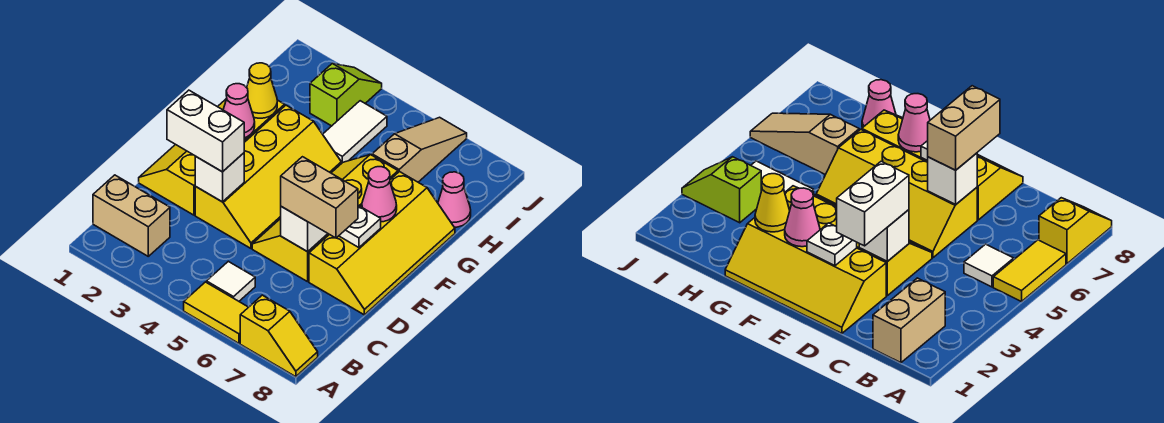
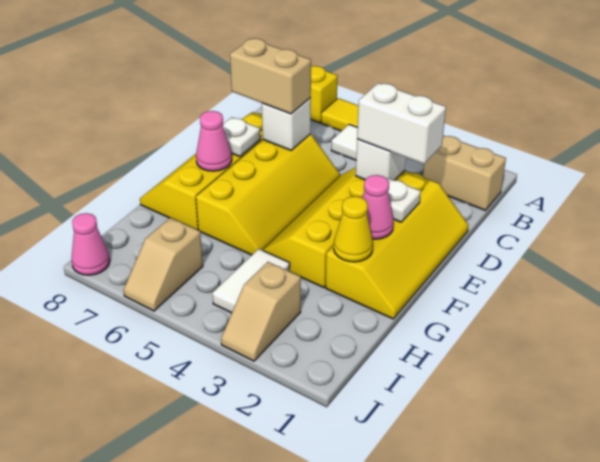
tan 1x3 slope [372,117,467,182] -> tan 1x2 slope [124,218,203,311]
pink 1x1 cone [438,172,471,227] -> pink 1x1 cone moved to [72,213,110,275]
lime 1x2 slope [310,63,382,126] -> tan 1x2 slope [221,262,301,361]

